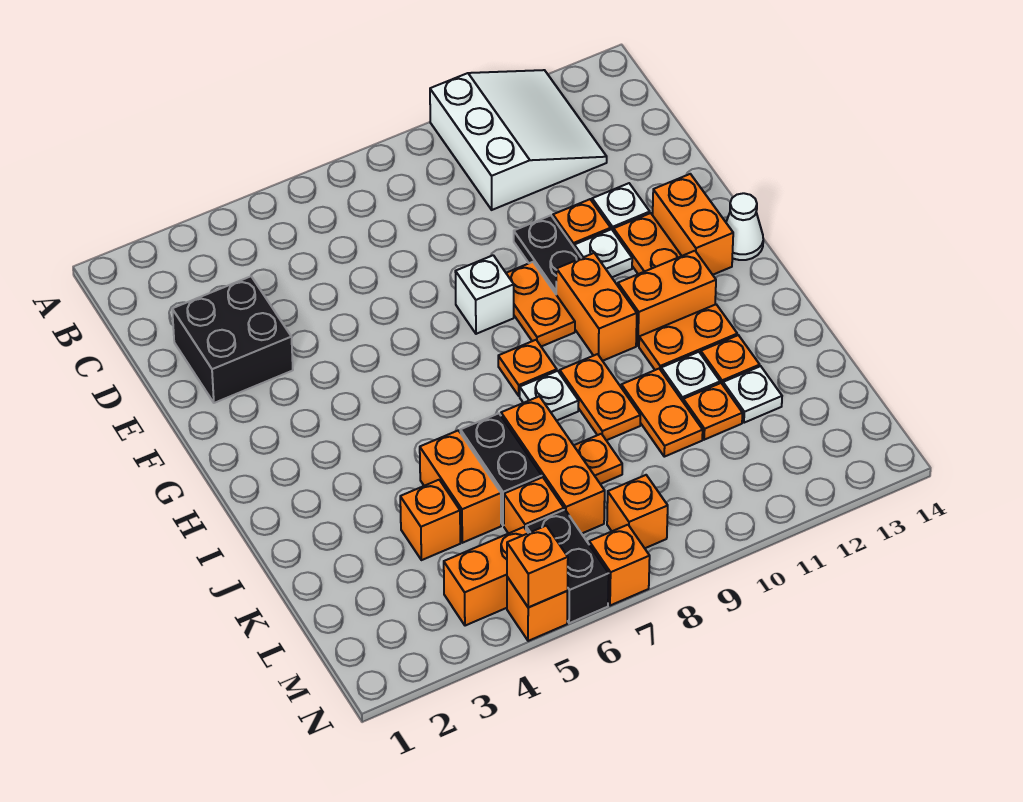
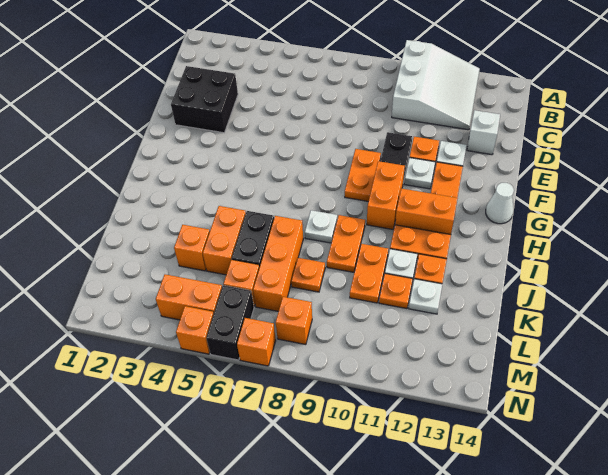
white 1x1 brick [455,255,514,334] -> white 1x1 brick moved to [467,110,500,155]
orange 1x2 brick [653,174,733,275] -> none
orange 1x1 plate [498,340,557,396] -> none
orange 1x1 brick [507,526,568,607] -> none

